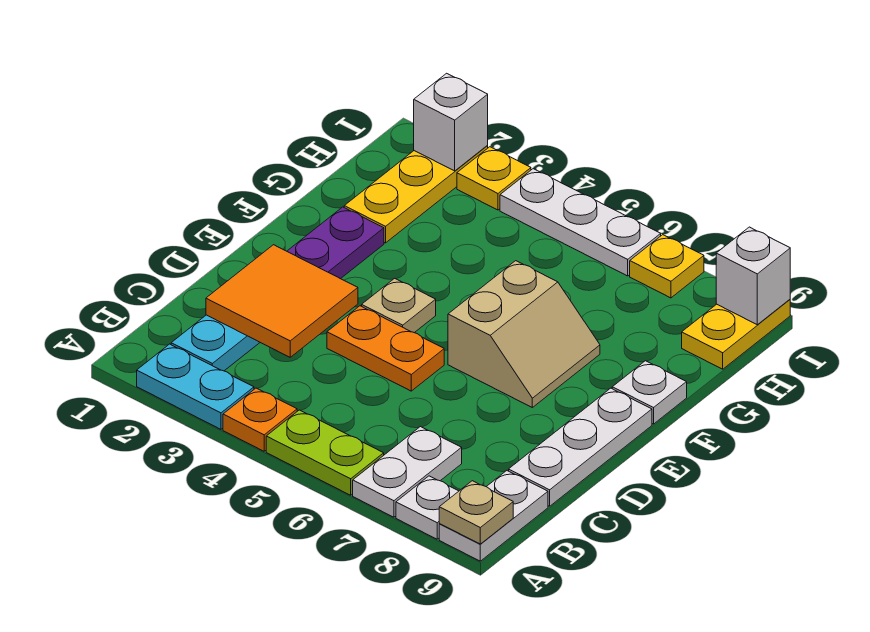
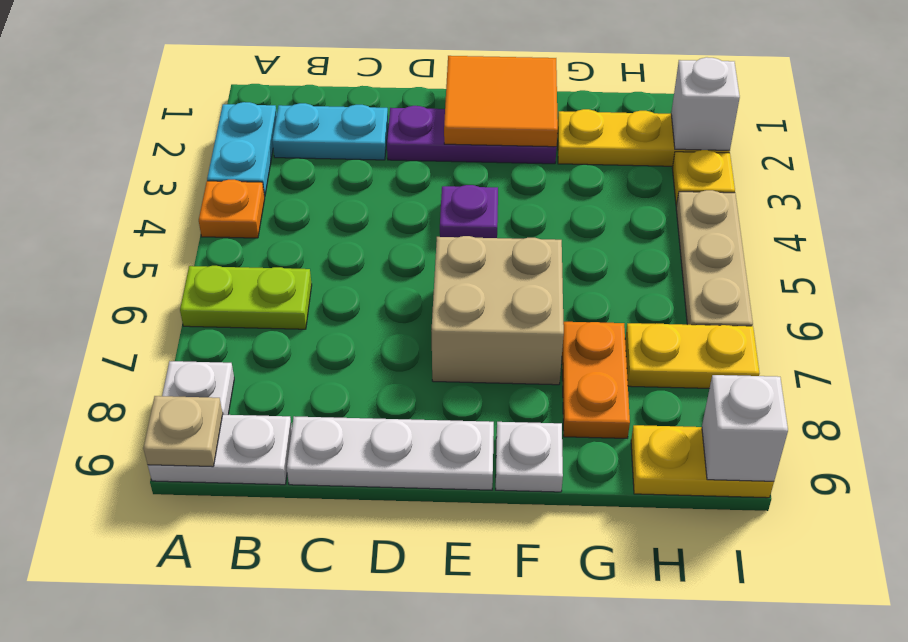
lime 1x2 plate [266,410,384,495] -> lime 1x2 plate turned to [180,266,312,329]
white 1x2 plate [353,427,462,517] -> none
orange 2x2 tile [206,245,358,357] -> orange 2x2 tile moved to [444,56,558,147]
orange 1x2 plate [327,306,444,391] -> orange 1x2 plate moved to [562,322,630,438]
tan 1x1 plate [362,278,436,333] -> purple 1x1 plate [440,185,498,238]
tan 2x2 slope [448,261,600,407] -> tan 2x2 brick [432,236,564,385]
white 1x3 plate [500,169,661,276] -> tan 1x3 plate [676,190,753,326]
yellow 1x1 plate [630,235,704,298] -> yellow 1x2 plate [625,323,759,388]

